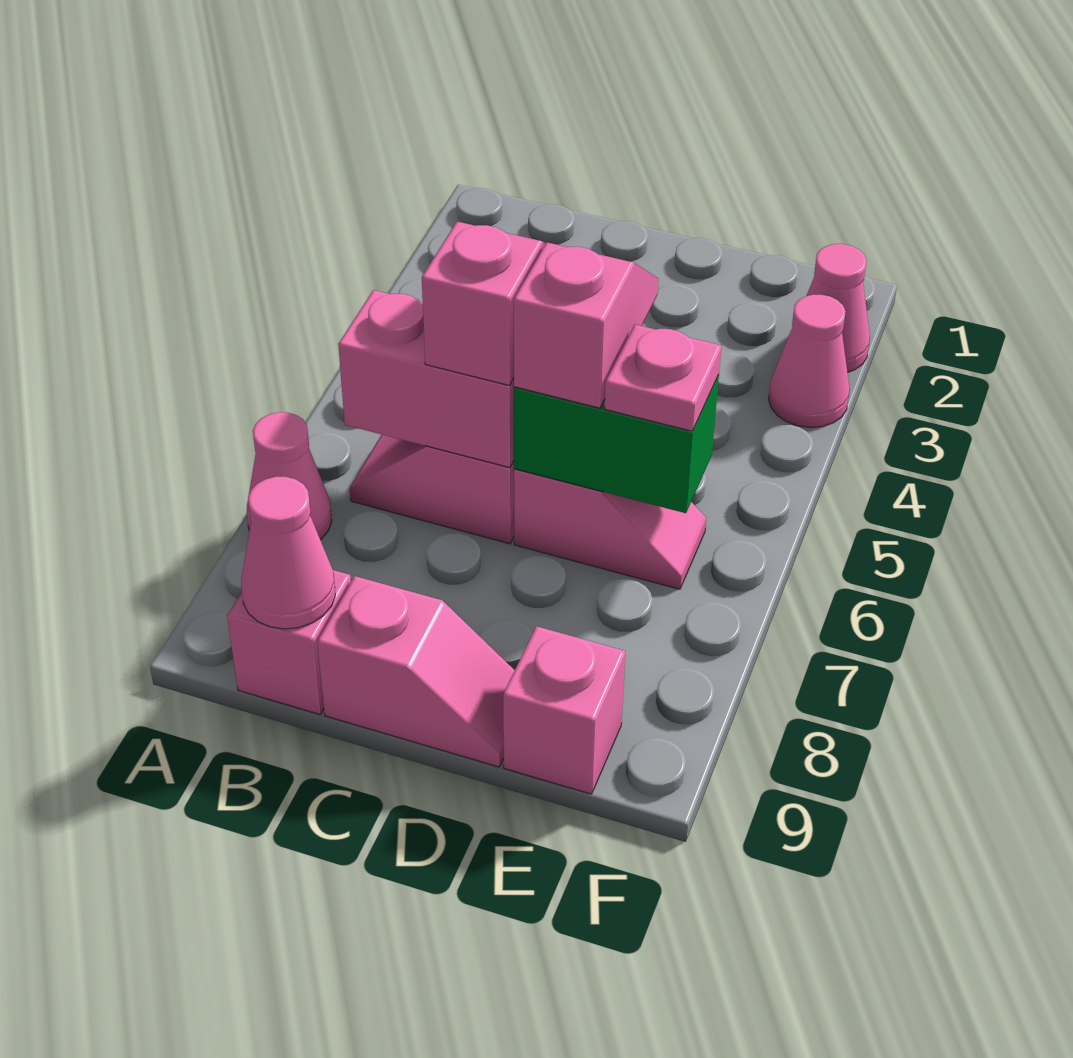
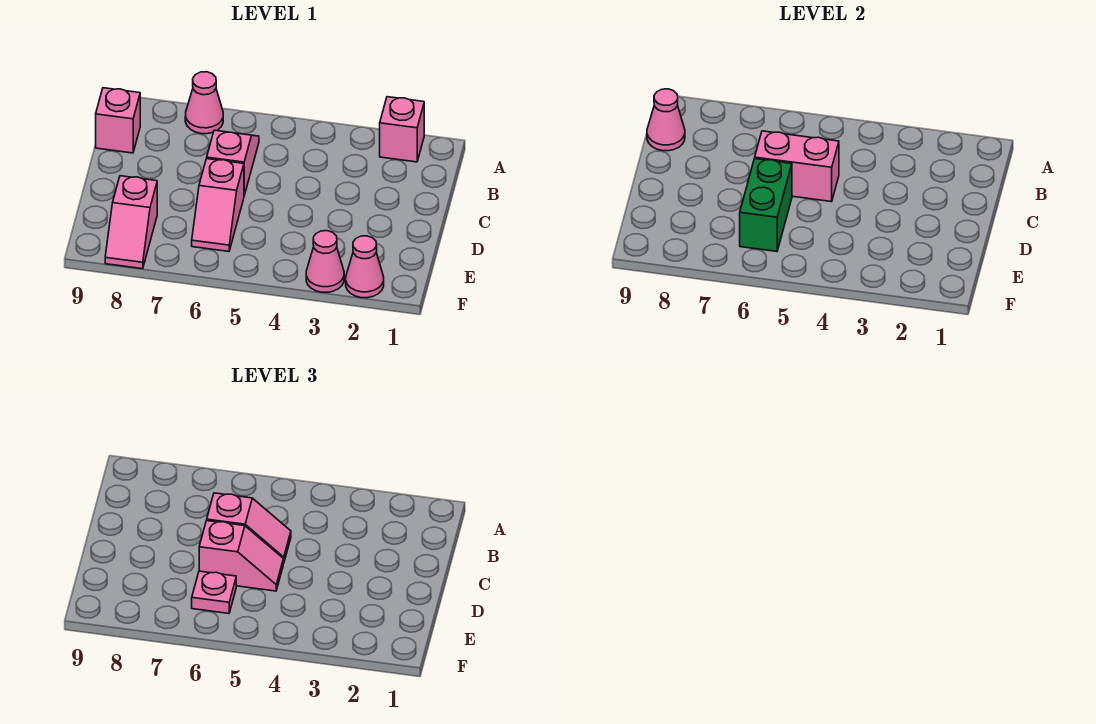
pink 1x2 brick [338,290,514,468] -> pink 1x2 brick turned to [755,131,839,202]
pink 1x2 slope [317,576,515,767] -> pink 1x2 slope moved to [105,176,157,269]
pink 1x1 brick [503,626,625,794] -> pink 1x1 brick moved to [380,97,424,162]

